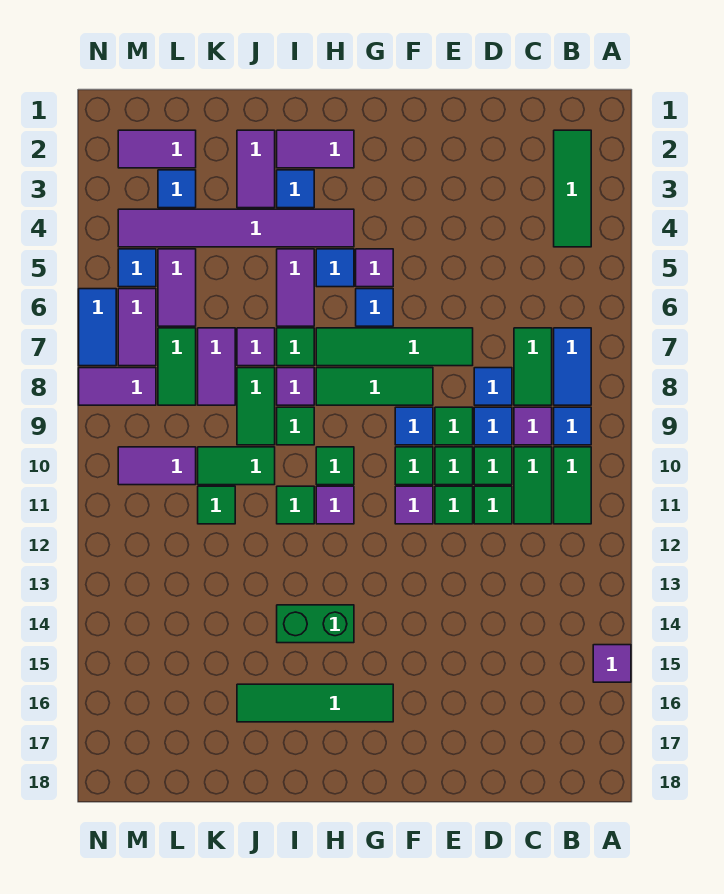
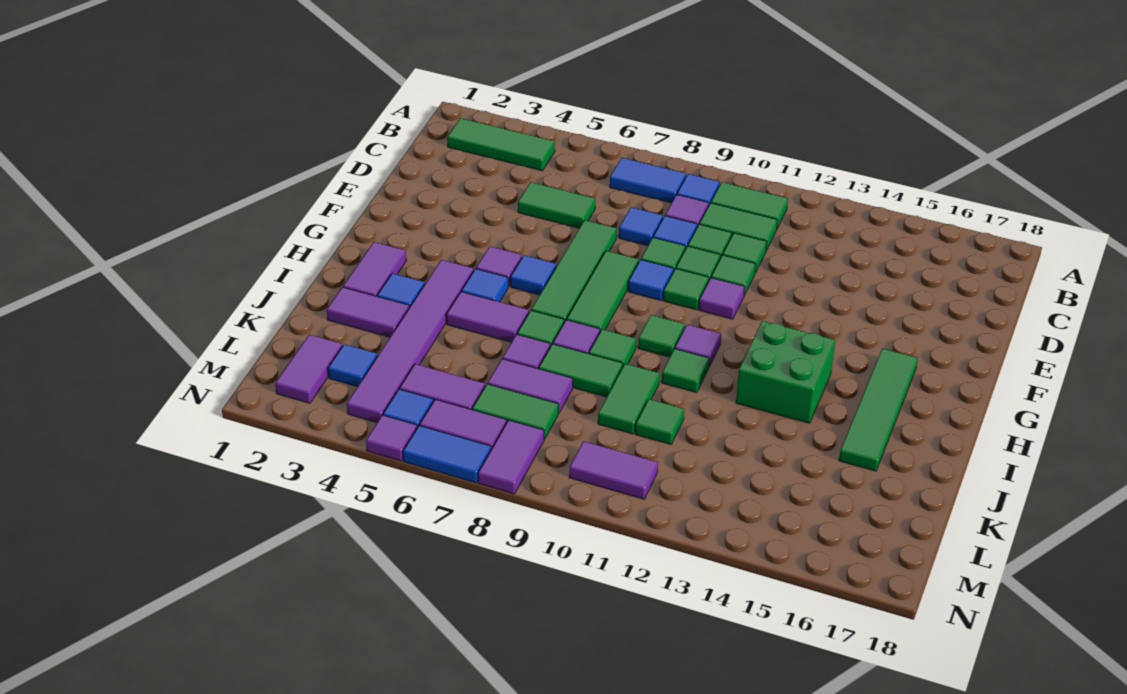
purple 1x1 tile [593,645,631,682] -> purple 1x1 tile moved to [366,415,417,461]
green 1x2 tile [514,328,552,405] -> green 1x2 tile moved to [518,182,595,228]
green 1x2 brick [277,605,354,643] -> green 2x2 brick [736,321,835,423]
purple 1x2 tile [118,447,196,485] -> purple 1x2 tile turned to [569,441,658,499]

